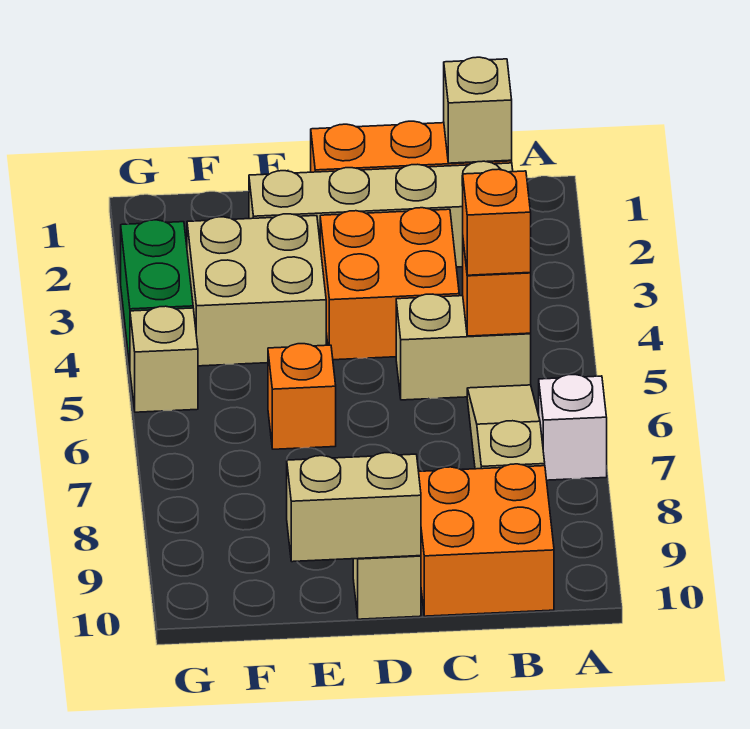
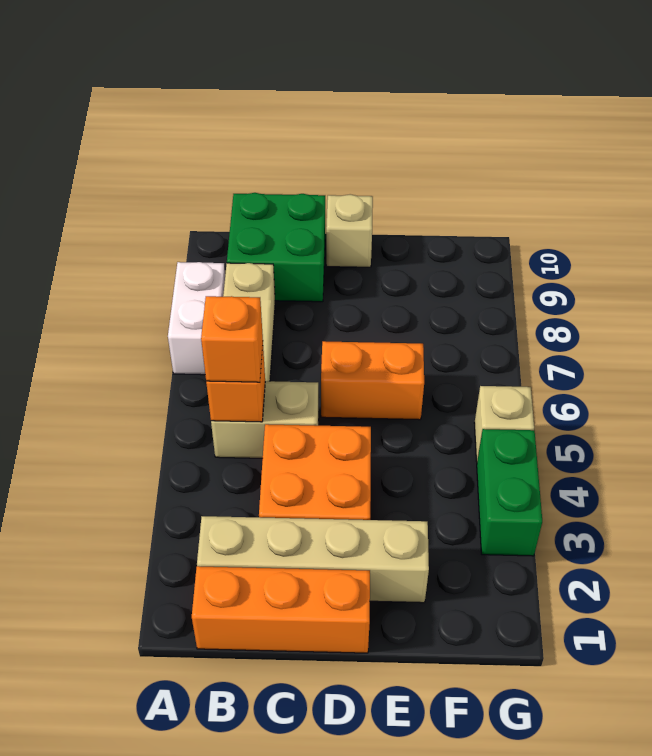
white 1x1 brick [539,375,607,480] -> white 1x2 brick [168,262,225,375]
tan 1x1 brick [444,57,512,163] -> none
orange 2x2 brick [419,464,554,616] -> green 2x2 brick [227,193,325,302]
tan 1x2 brick [287,453,421,562] -> none
tan 2x2 brick [187,214,326,366] -> none
orange 1x1 brick [268,344,336,449] -> orange 1x2 brick [321,341,424,420]

